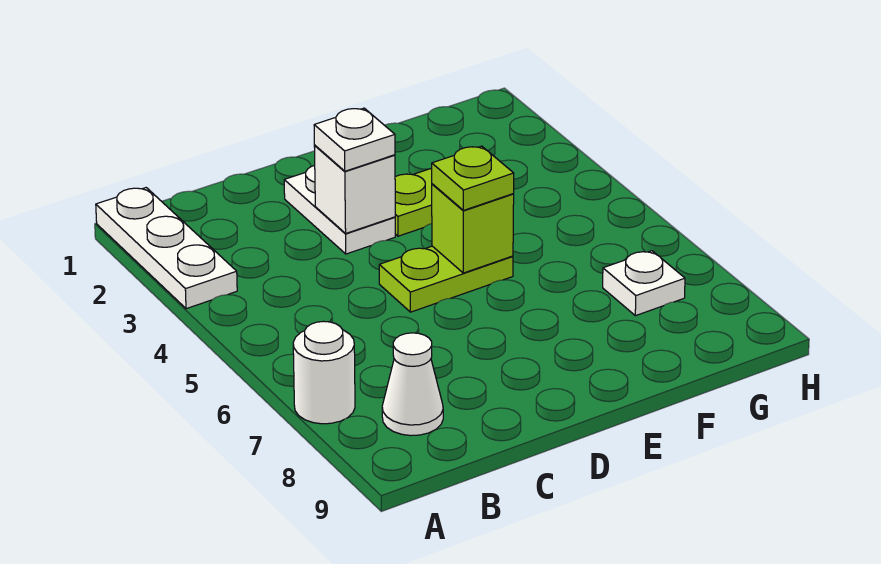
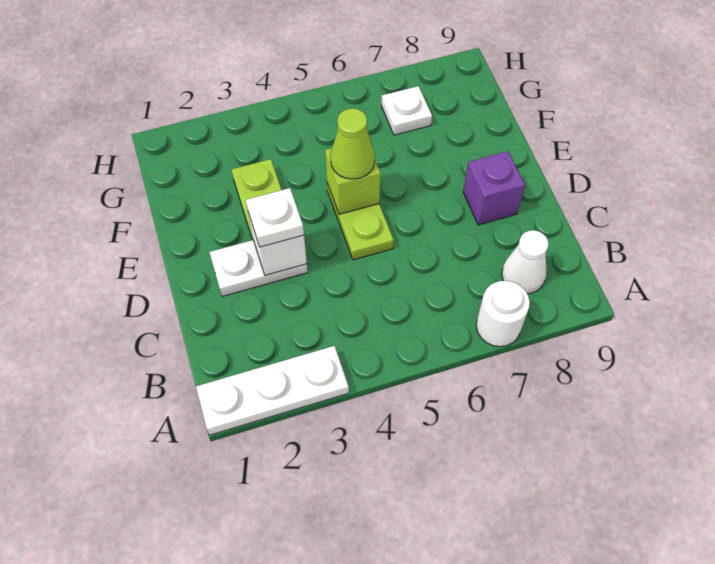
none -> purple 1x1 brick [463,151,525,225]
lime 1x1 plate [432,146,514,210] -> lime 1x1 cone [330,108,375,179]

